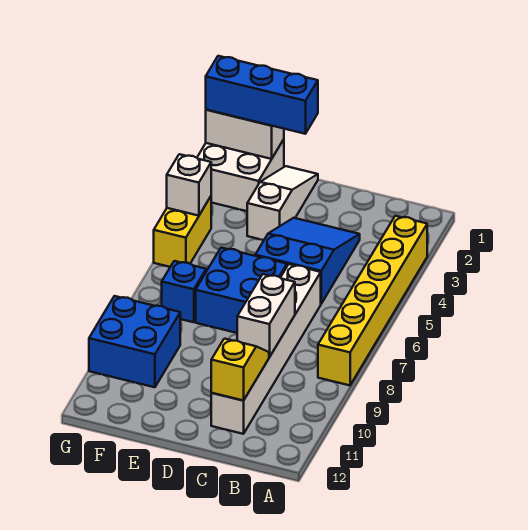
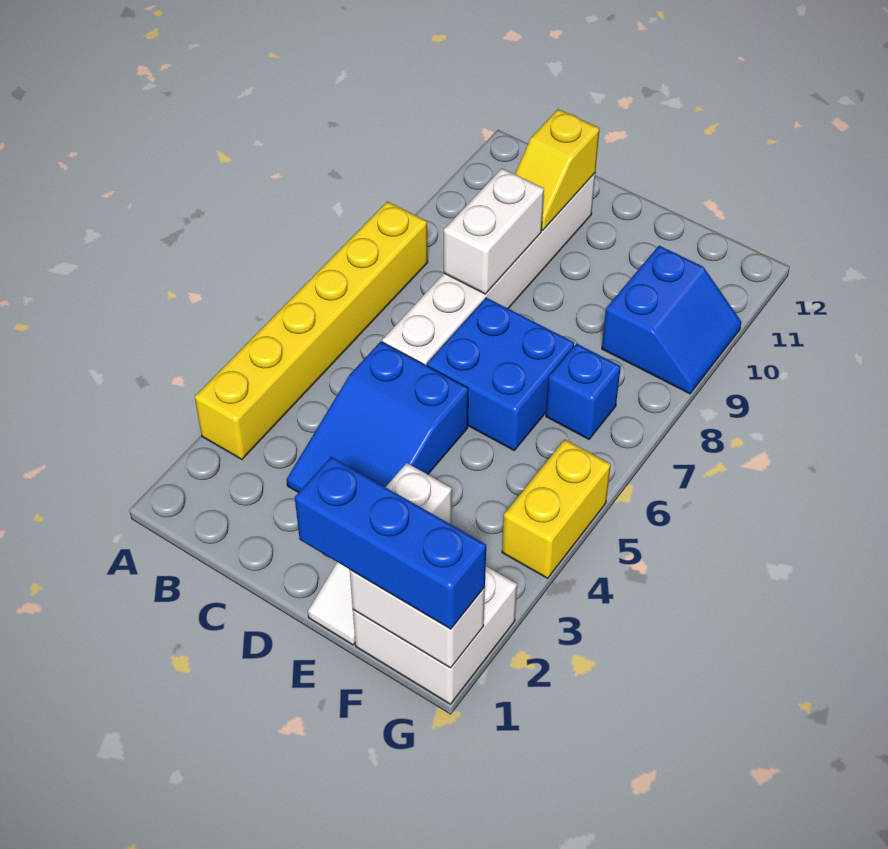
blue 2x2 brick [89,296,180,387] -> blue 2x2 slope [602,246,742,394]
white 1x1 brick [167,154,211,216] -> none

